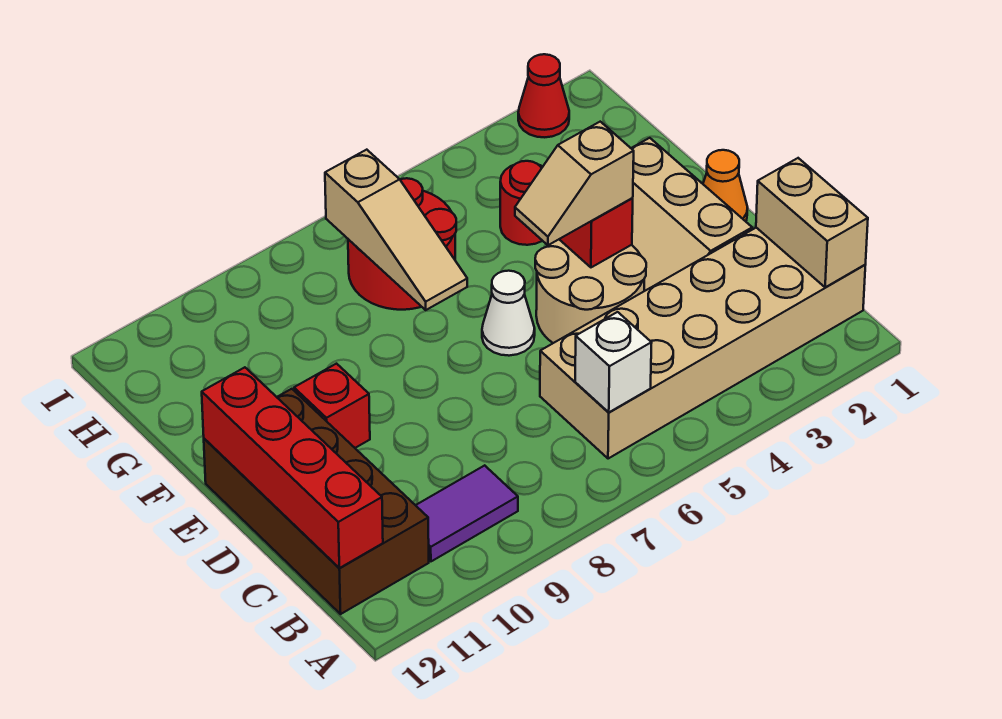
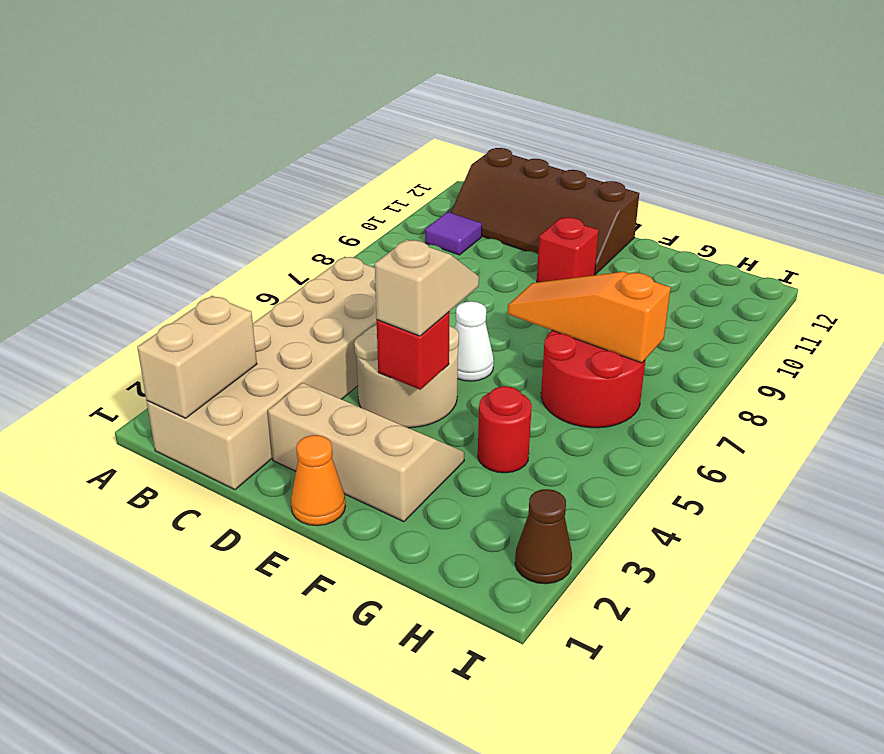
tan 1x2 brick [756,158,868,287] -> tan 1x2 brick turned to [137,296,257,418]
white 1x1 brick [575,312,652,412] -> none
purple 1x2 tile [416,465,518,561] -> purple 1x1 tile [425,212,482,255]
brown 2x4 brick [204,389,429,614] -> brown 2x4 slope [451,148,639,274]
red 1x4 brick [202,367,383,568] -> none
tan 1x3 slope [325,150,467,310] -> orange 1x3 slope [508,272,671,363]
red 1x1 cone [518,54,569,137] -> brown 1x1 cone [515,489,572,584]

